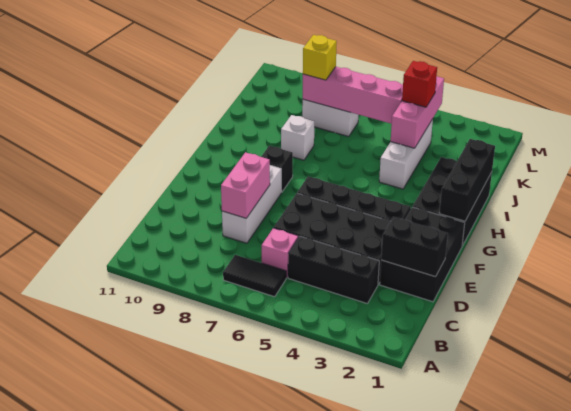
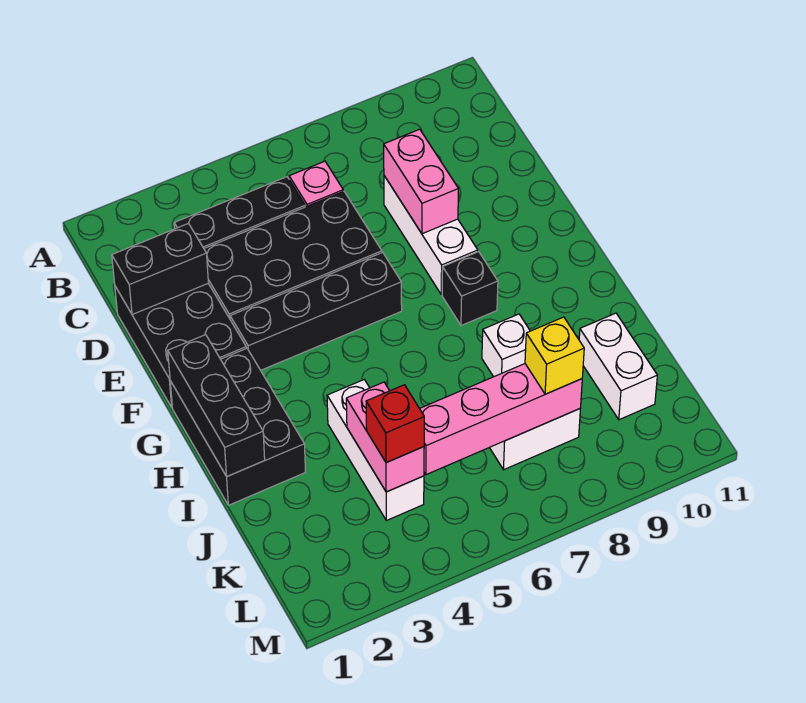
black 1x2 tile [223,255,286,297] -> none
pink 1x3 brick [391,77,444,148] -> pink 1x2 brick [346,382,424,492]
none -> white 1x2 brick [579,313,657,420]

